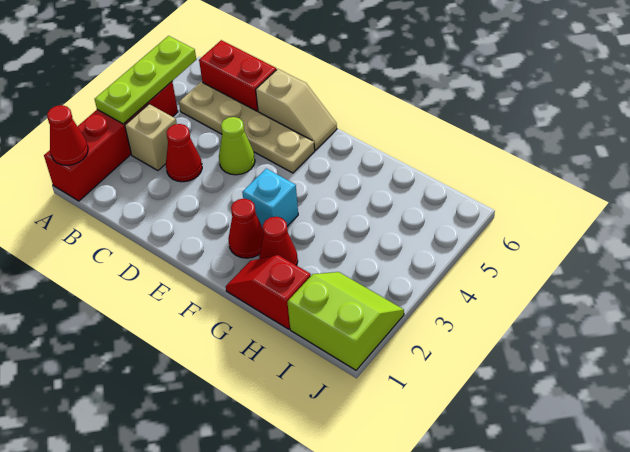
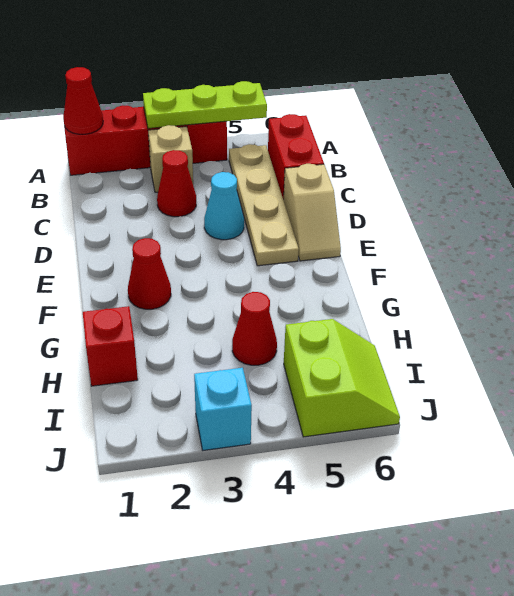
lime 1x1 cone [219,117,255,175] -> cyan 1x1 cone [204,172,244,240]
cyan 1x1 brick [242,169,298,228] -> cyan 1x1 brick moved to [194,368,252,450]
red 1x1 cone [259,217,298,266] -> red 1x1 cone moved to [232,292,277,365]
lime 2x2 slope [287,272,404,370] -> lime 2x2 slope moved to [284,319,400,437]

